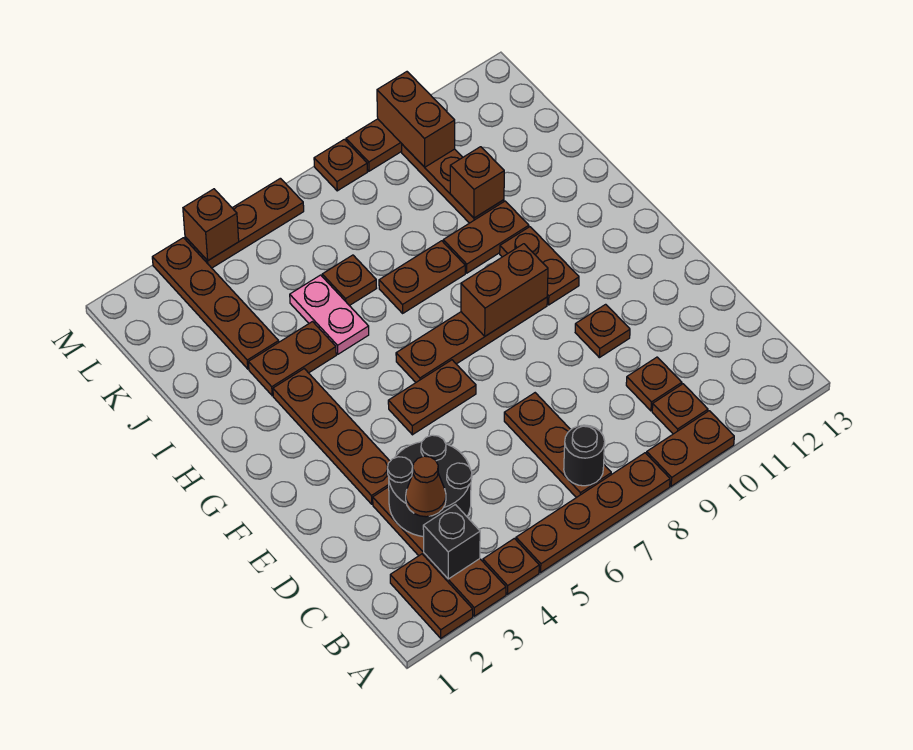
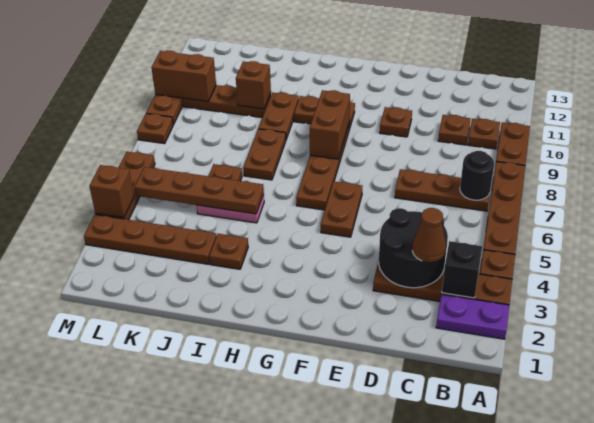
brown 1x2 plate [390,554,473,638] -> purple 1x2 plate [436,294,509,339]
brown 1x4 plate [273,369,390,504] -> brown 1x4 plate moved to [135,167,264,214]
brown 1x2 plate [248,322,336,396] -> brown 1x1 plate [209,234,248,269]

